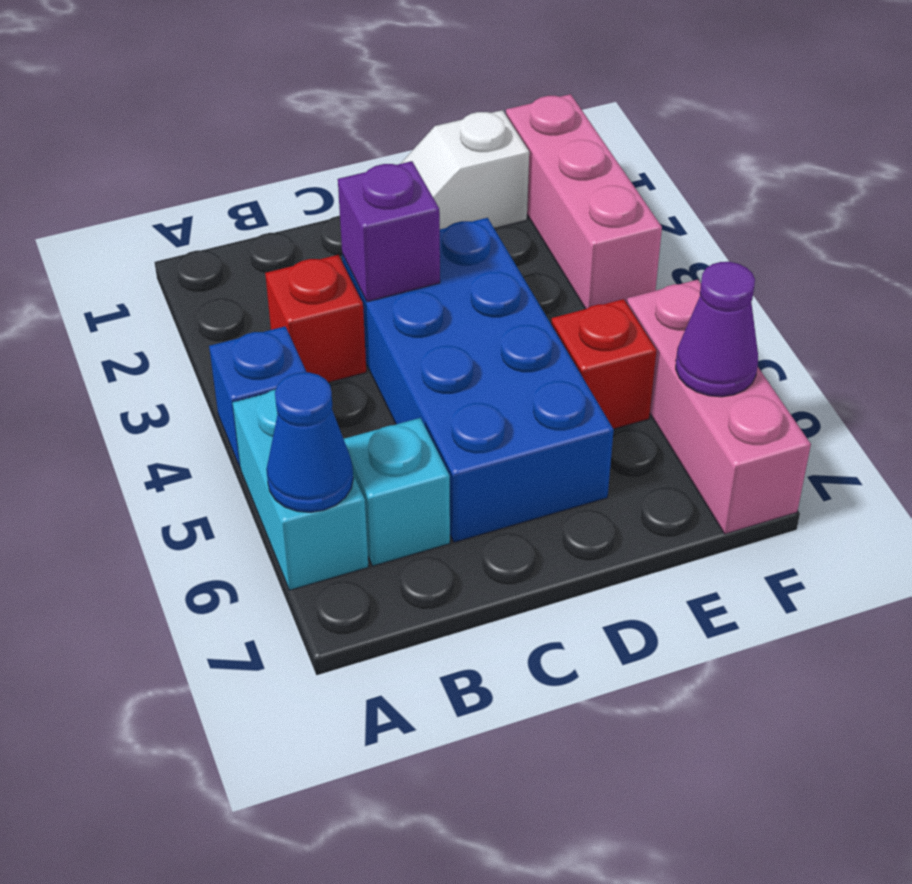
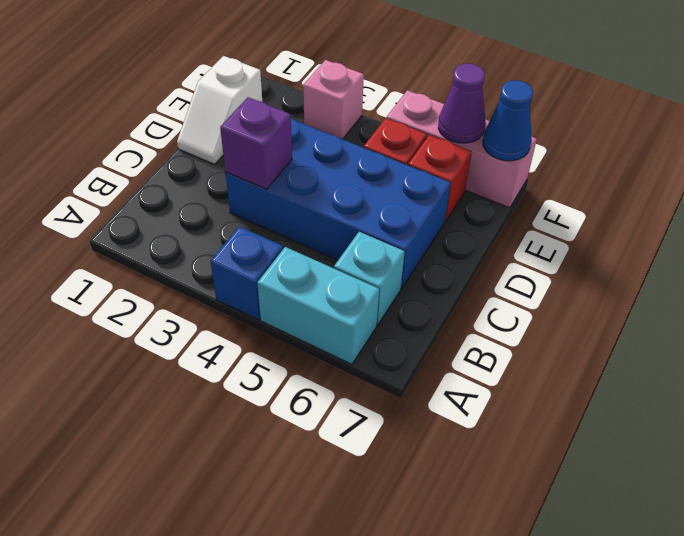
blue 1x1 cone [266,372,353,512] -> blue 1x1 cone moved to [483,81,533,161]
red 1x1 brick [265,255,366,383] -> red 1x1 brick moved to [408,135,472,221]
pink 1x3 brick [506,94,662,309] -> pink 1x1 brick [303,60,364,139]

